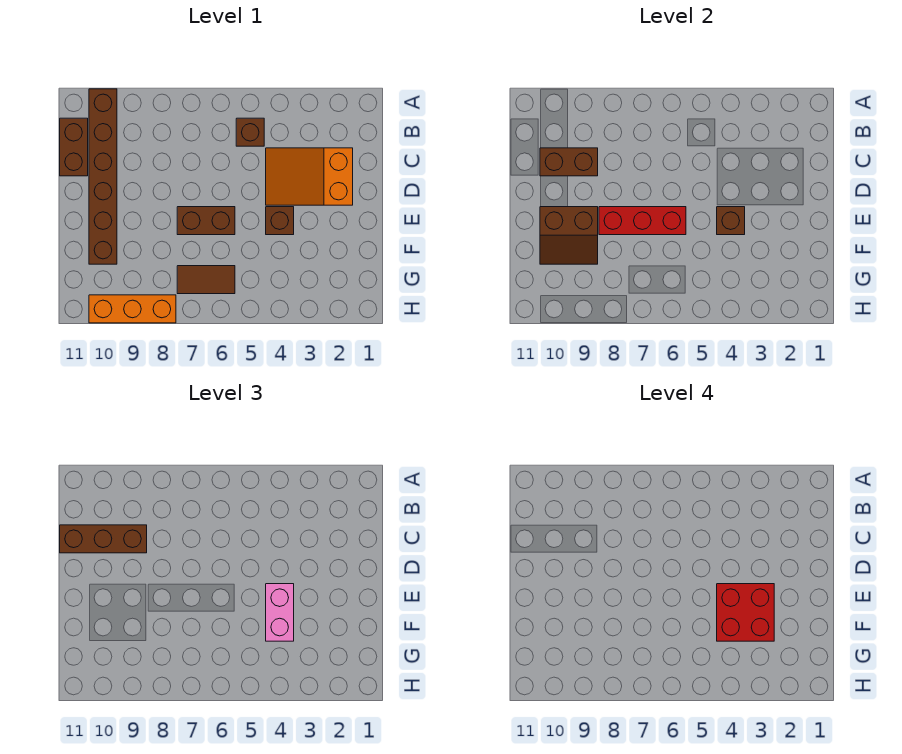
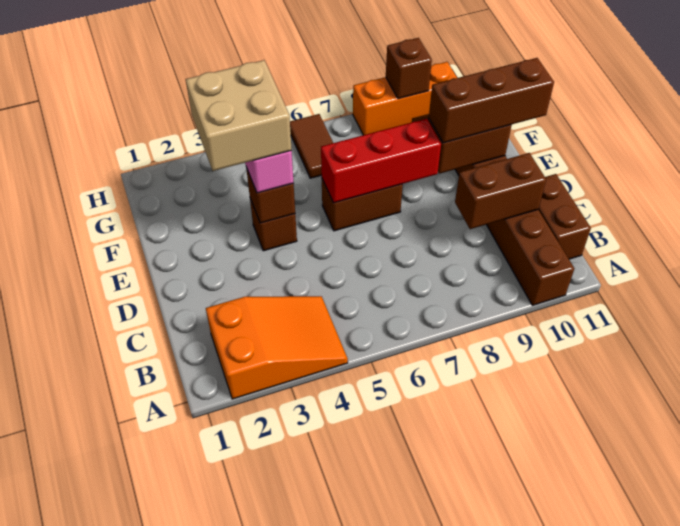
brown 1x1 brick [236,118,264,146] -> brown 1x1 brick moved to [386,38,432,99]
orange 2x3 slope [266,148,353,205] -> orange 2x3 slope moved to [206,296,348,399]
brown 1x3 brick [60,525,147,553] -> brown 1x3 brick moved to [428,58,554,143]
red 2x2 brick [717,584,774,641] -> tan 2x2 brick [186,60,292,171]
brown 1x2 tile [177,266,235,294] -> brown 1x2 tile turned to [290,114,333,178]

